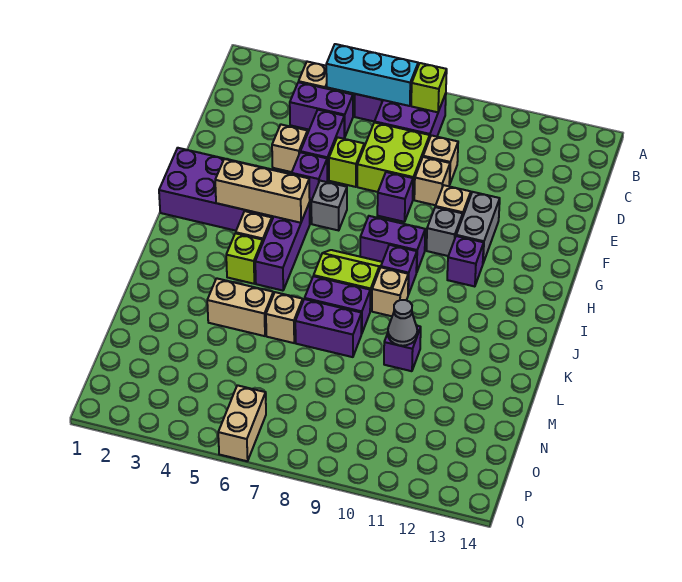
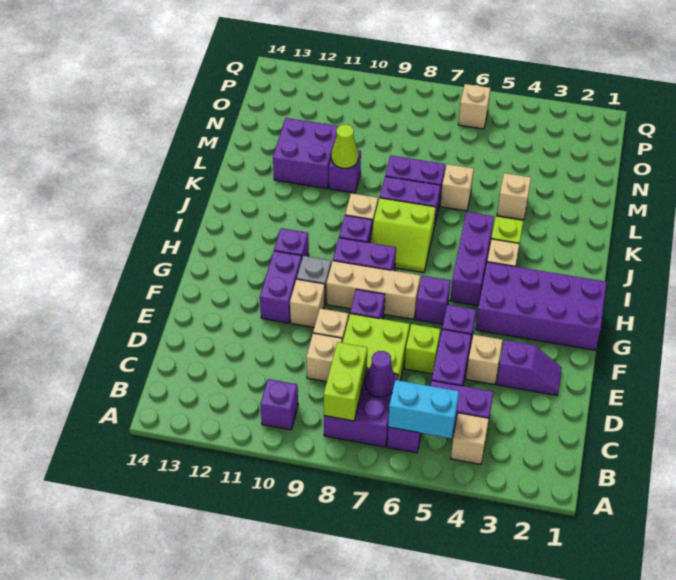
cyan 1x3 brick [326,44,418,106] -> cyan 1x2 brick [388,380,459,438]
lime 1x1 brick [411,63,447,112] -> lime 1x2 brick [324,342,367,421]
none -> purple 1x1 brick [260,379,298,430]
none -> purple 1x1 cone [365,351,396,397]
none -> purple 1x2 slope [497,340,562,395]
grey 1x2 brick [456,192,500,263] -> purple 1x2 brick [260,251,302,323]
grey 1x1 brick [311,181,347,230] -> purple 1x1 brick [415,276,450,324]
tan 1x3 brick [215,159,310,223] -> tan 1x3 brick moved to [326,261,420,319]
tan 1x2 brick [207,278,273,336] -> tan 1x1 brick [497,173,531,220]
grey 1x1 cone [388,300,417,346] -> lime 1x1 cone [331,124,359,168]
none -> purple 2x2 brick [273,118,339,188]
tan 1x2 brick [218,385,266,461] -> tan 1x1 brick [458,84,490,129]

